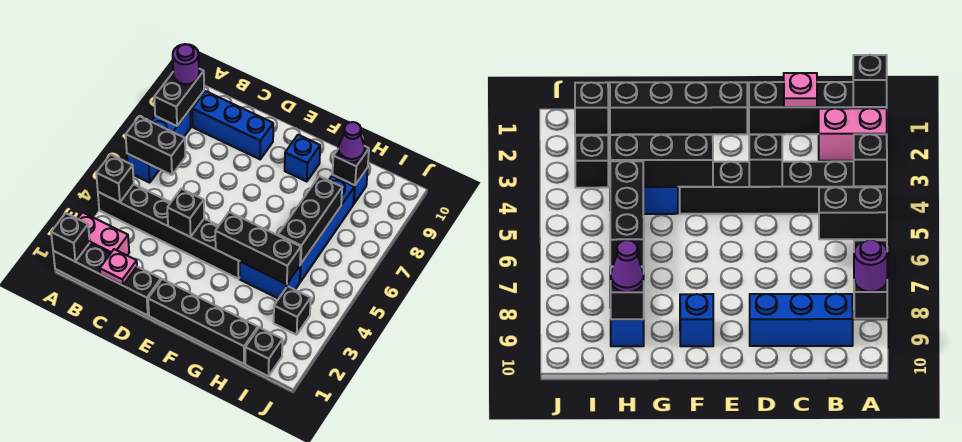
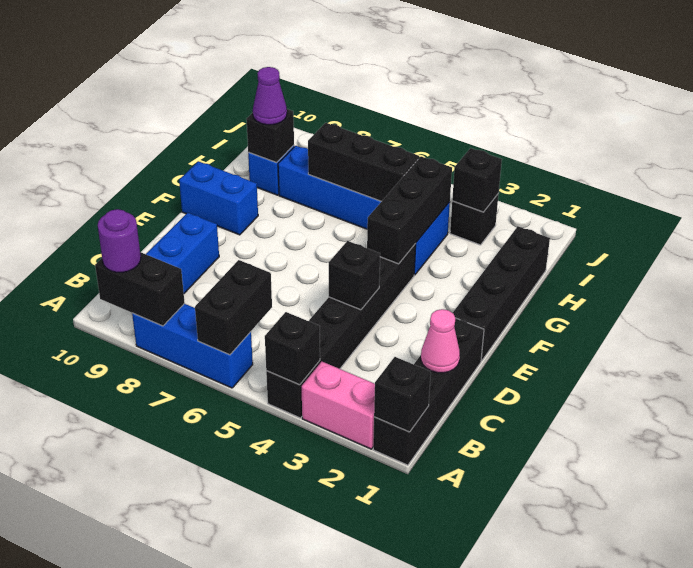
pink 1x2 brick [78,212,129,255] -> pink 1x2 brick turned to [302,361,375,449]
pink 1x1 plate [100,249,137,285] -> pink 1x1 cone [421,309,460,373]
blue 1x1 brick [285,135,320,182] -> blue 1x2 brick [179,161,258,235]
black 1x1 brick [245,327,282,376] -> black 1x1 brick moved to [452,148,502,212]

